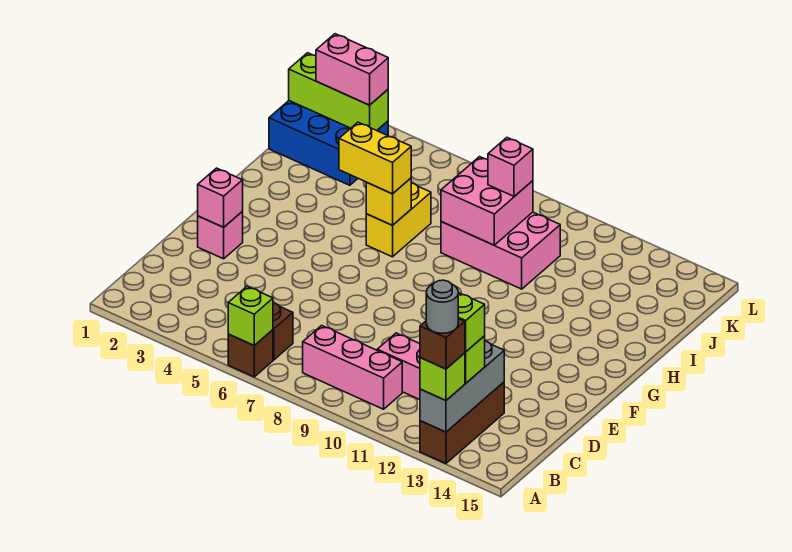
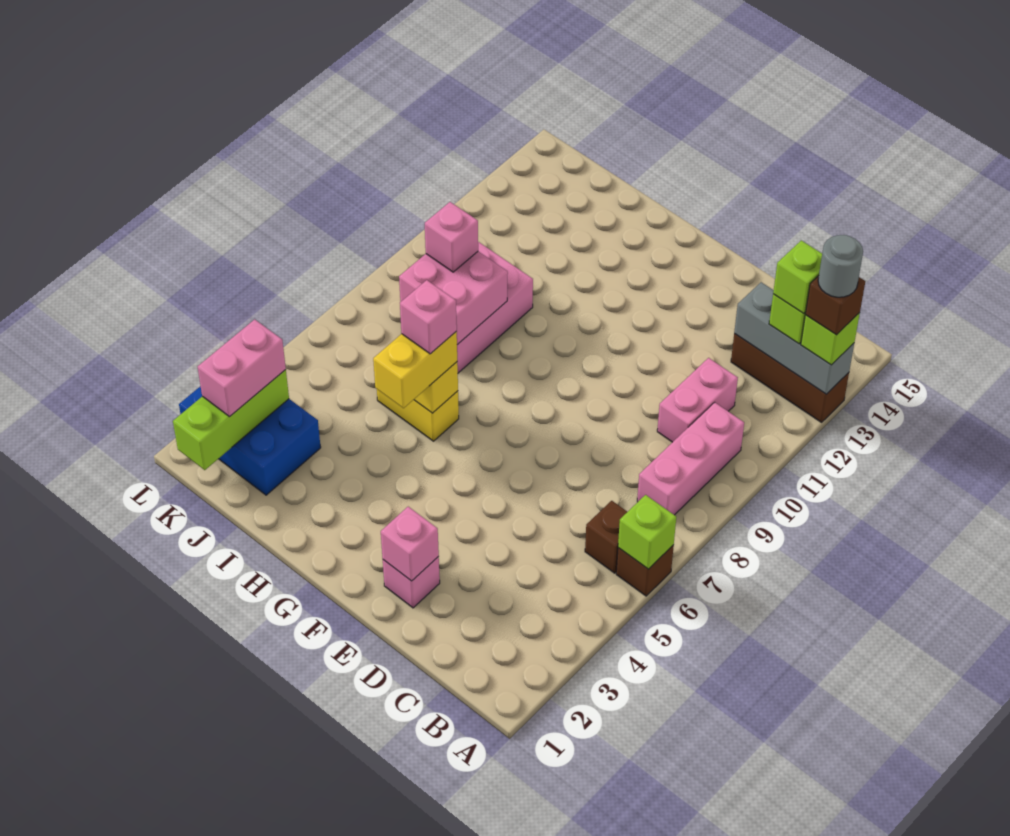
none -> pink 1x1 brick [400,280,457,354]
blue 2x3 brick [269,101,388,185] -> blue 2x3 brick turned to [179,386,321,495]

